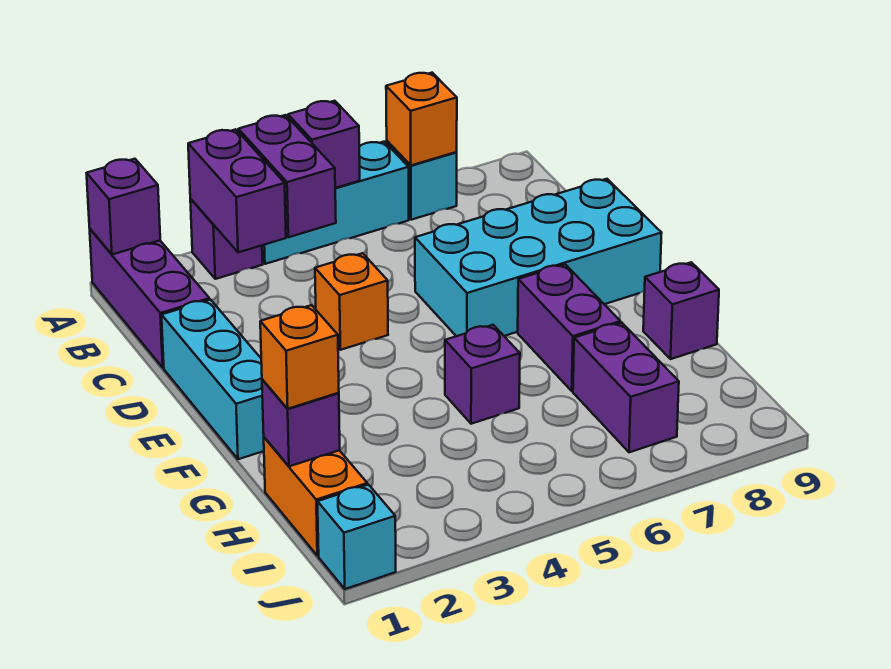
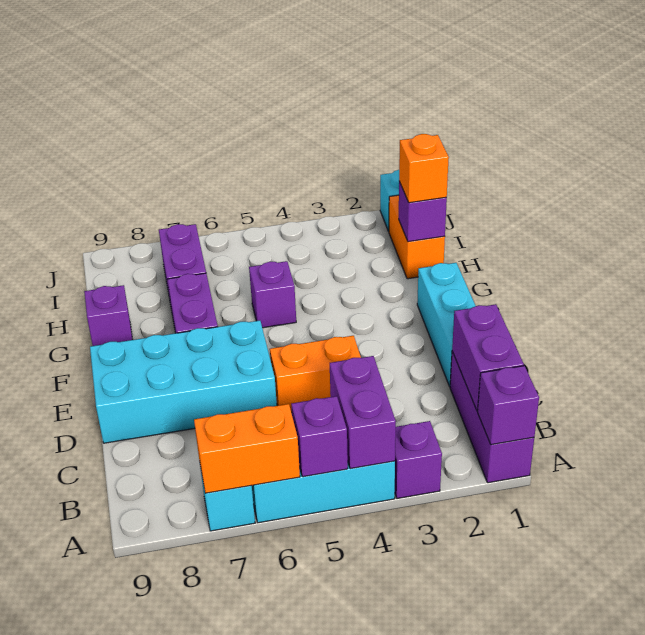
purple 1x2 brick [188,129,286,252] -> purple 1x2 brick moved to [452,304,524,411]
orange 1x1 brick [386,73,457,165] -> orange 1x2 brick [194,404,300,493]
orange 1x1 brick [315,253,388,350] -> orange 1x2 brick [270,336,361,413]

